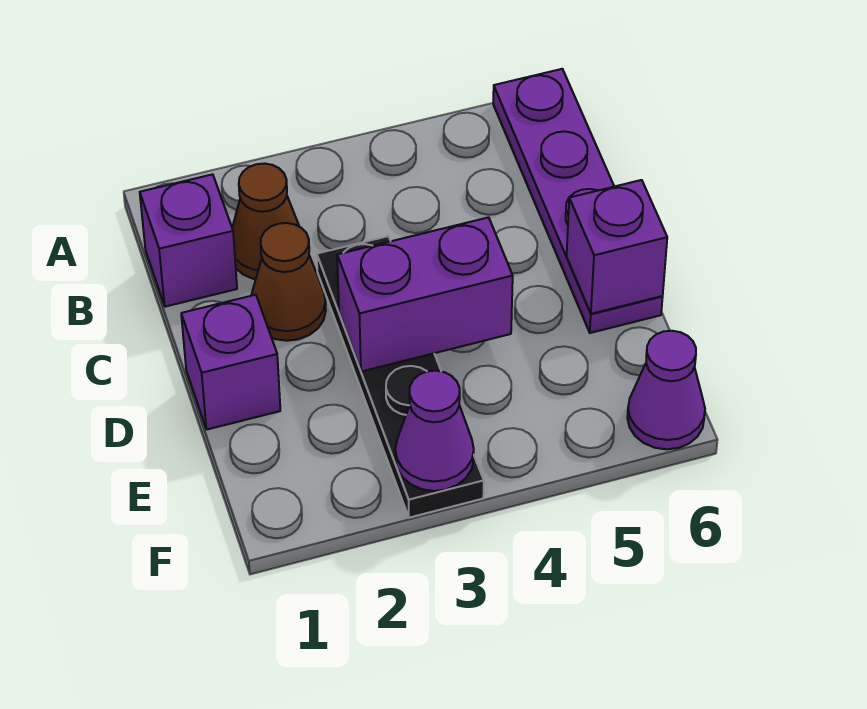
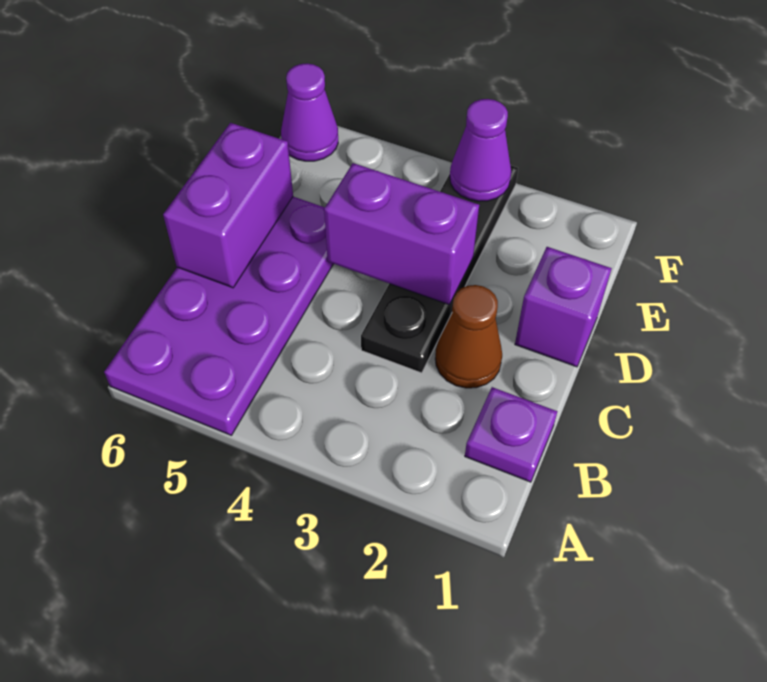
purple 1x4 plate [493,69,663,333] -> purple 2x4 plate [104,197,333,435]
purple 1x1 brick [140,174,237,307] -> purple 1x1 plate [465,387,558,482]
brown 1x1 cone [232,163,299,279] -> none
purple 1x1 brick [567,180,667,314] -> purple 1x2 brick [163,123,293,288]

